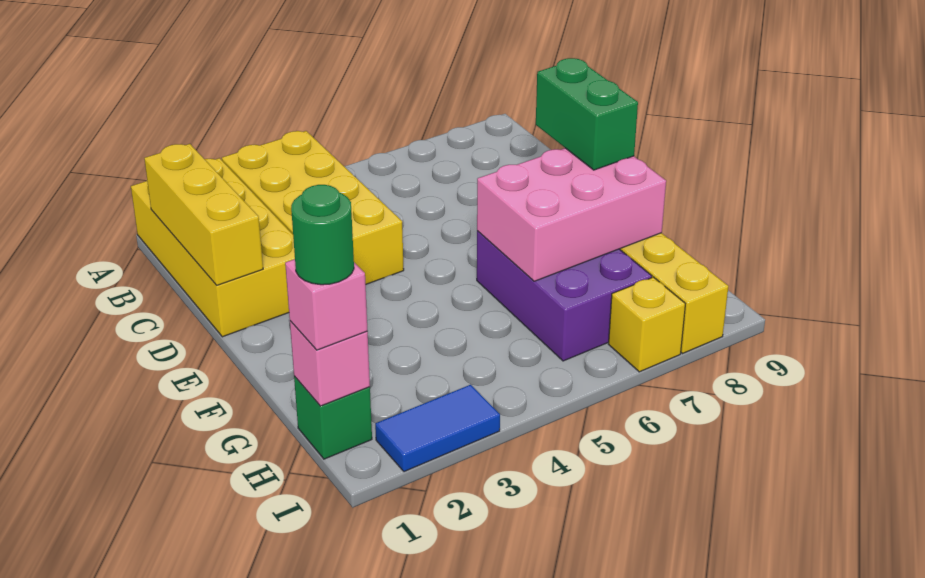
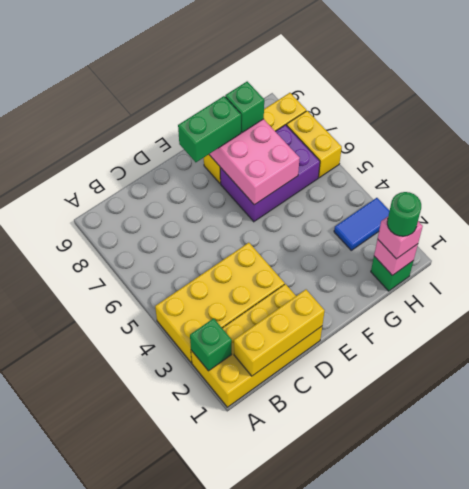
none -> green 1x1 brick [190,318,232,371]
none -> green 1x1 brick [225,82,264,133]
blue 1x2 tile [375,385,500,472] -> blue 1x2 tile turned to [334,198,390,250]
yellow 1x1 brick [609,277,685,372] -> yellow 1x2 brick [287,111,342,178]

